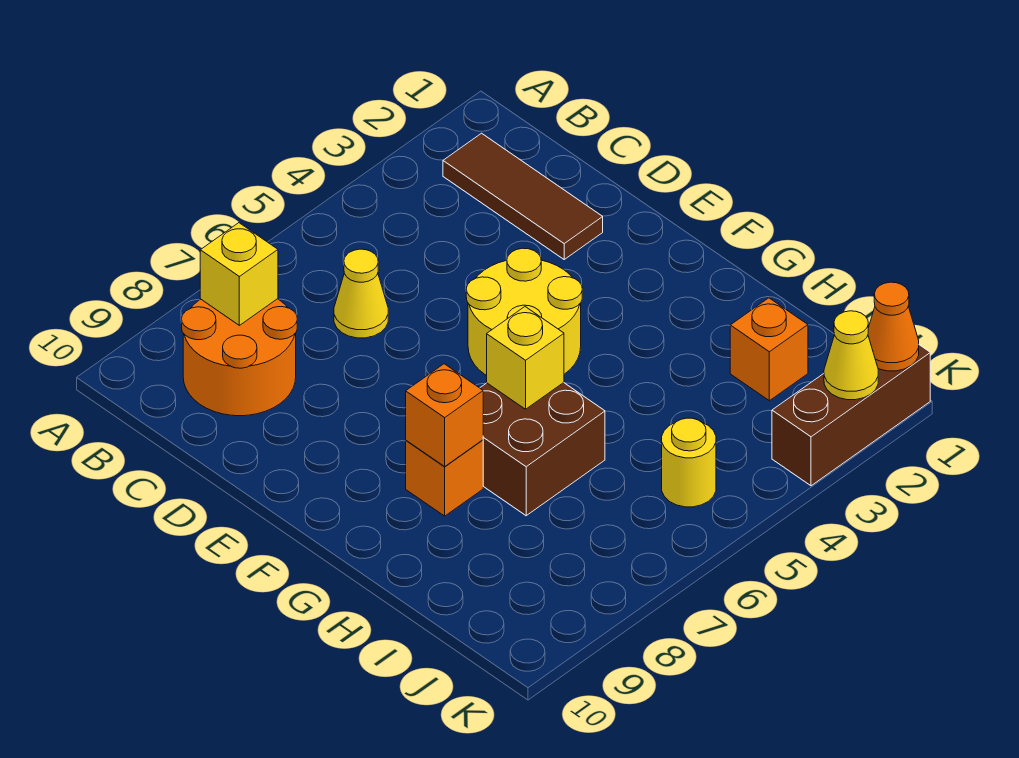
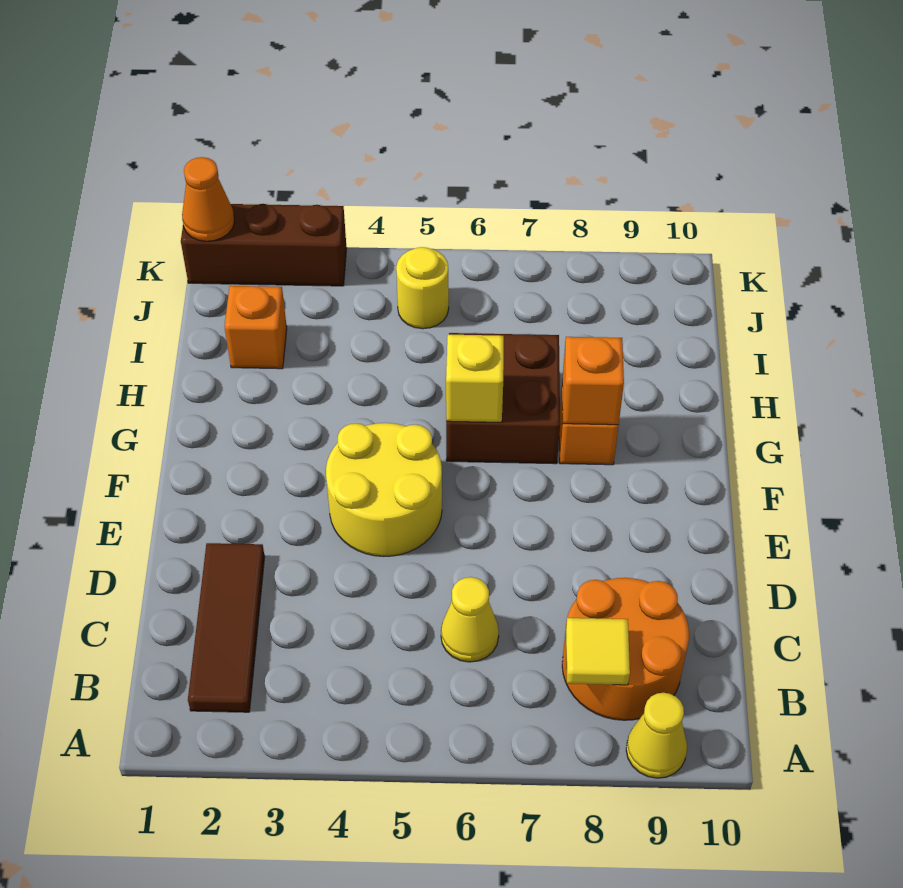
yellow 1x1 brick [200,223,278,325] -> yellow 1x1 tile [566,618,630,685]
yellow 1x1 cone [824,311,878,400] -> yellow 1x1 cone moved to [626,693,687,778]

